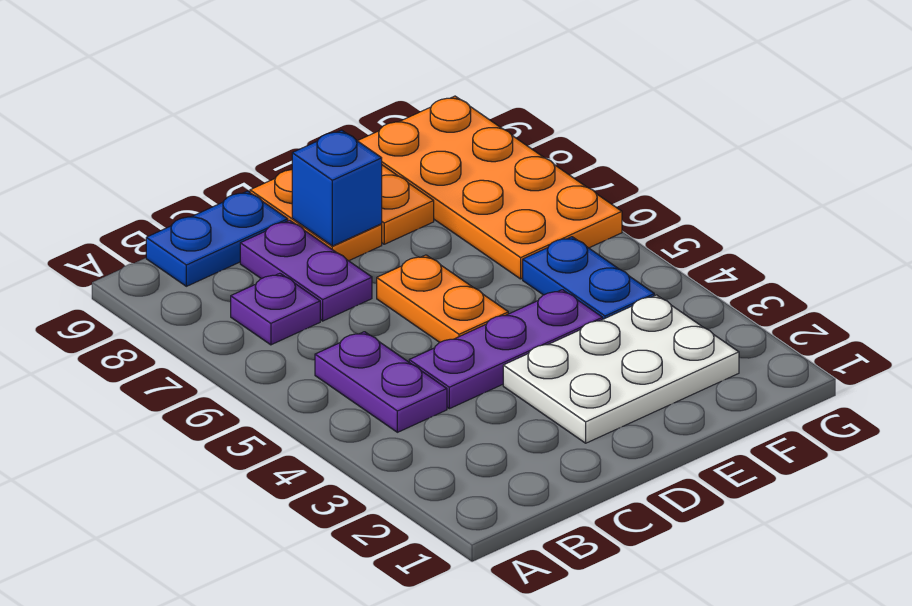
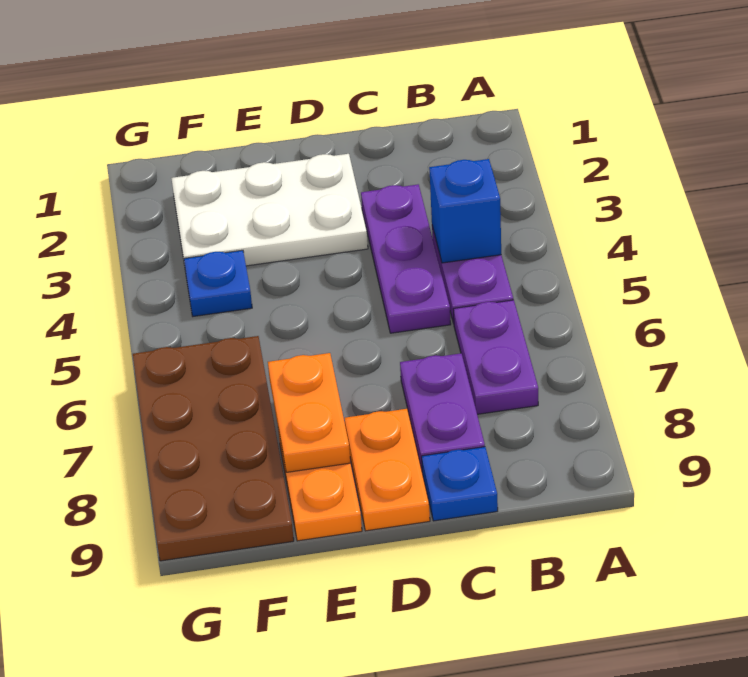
purple 1x1 plate [231,273,320,345] -> purple 1x2 plate [453,300,538,414]
blue 1x2 plate [146,191,288,286] -> blue 1x1 plate [422,447,498,521]
purple 1x3 plate [409,290,603,409] -> purple 1x3 plate turned to [361,184,451,333]
orange 1x2 plate [377,255,508,342] -> orange 1x2 plate moved to [268,353,350,472]
blue 1x1 brick [292,130,382,246] -> blue 1x1 brick moved to [429,159,501,263]
blue 1x2 plate [523,237,654,319] -> blue 1x1 plate [184,250,252,316]
orange 2x4 plate [358,96,622,279] -> brown 2x4 plate [133,336,294,561]

